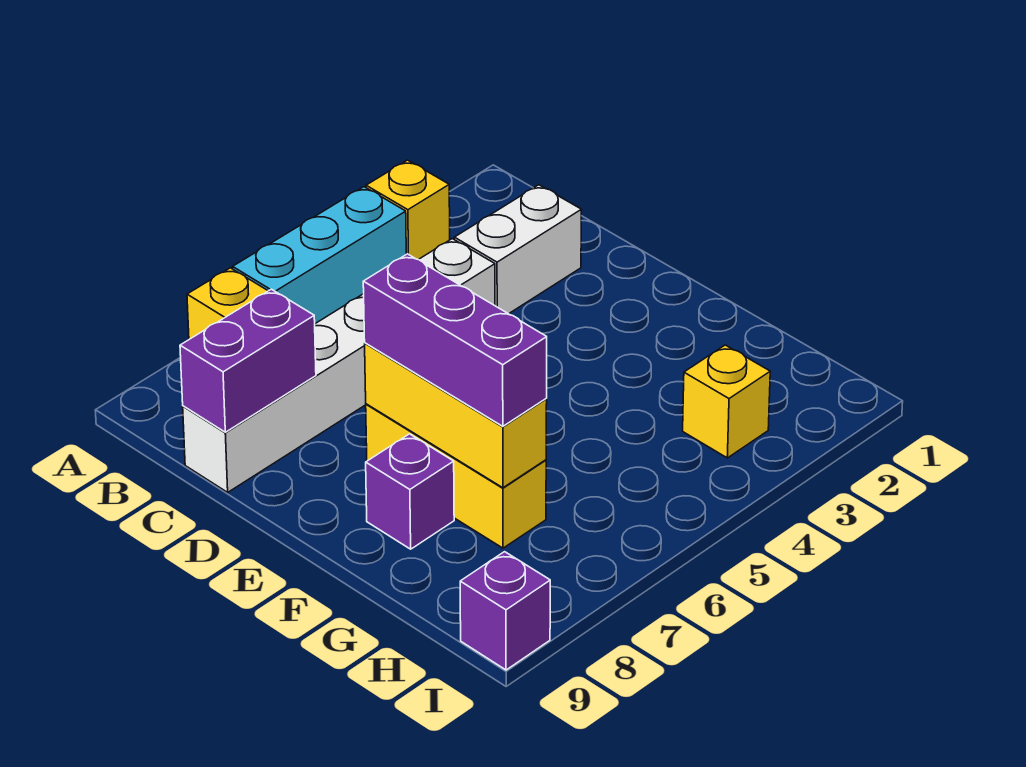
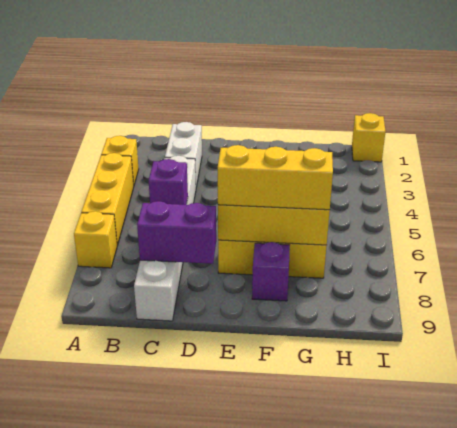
cyan 1x3 brick [233,187,406,324] -> yellow 1x3 brick [81,153,134,245]
purple 1x2 brick [180,289,316,432] -> purple 1x2 brick turned to [137,201,216,264]
purple 1x3 brick [363,254,547,426] -> yellow 1x3 brick [218,145,333,210]
yellow 1x1 brick [683,345,770,458] -> yellow 1x1 brick moved to [352,113,386,162]
purple 1x1 brick [460,552,550,670] -> purple 1x1 brick moved to [149,159,188,205]

